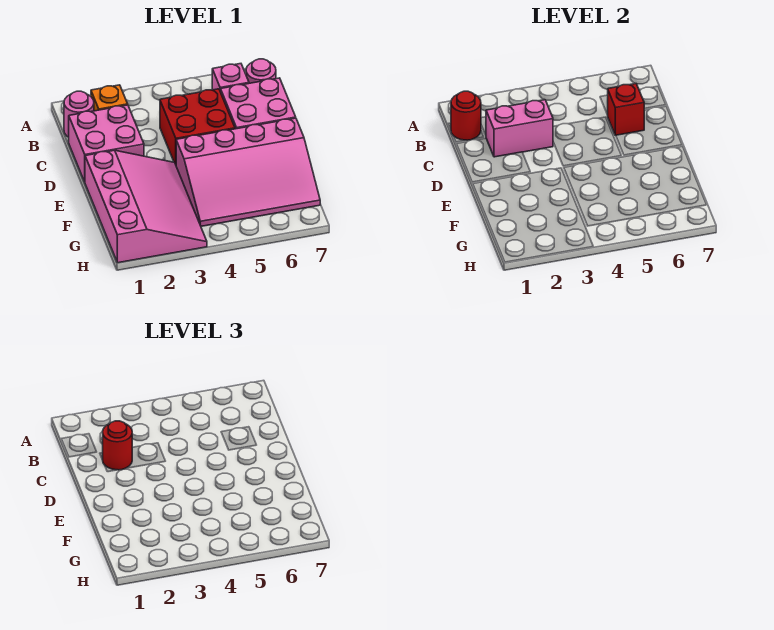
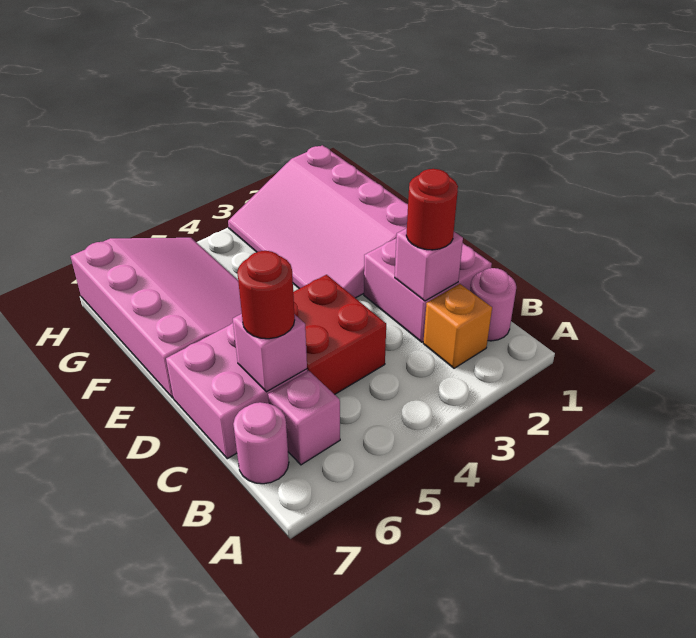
red 1x1 round brick [451,91,481,140] -> red 1x1 round brick moved to [237,251,295,339]
pink 1x2 brick [486,100,553,157] -> pink 1x1 brick [395,228,463,301]
red 1x1 brick [608,84,645,135] -> pink 1x1 brick [233,314,307,392]
pink 3x4 slope [176,118,320,226] -> pink 3x4 slope turned to [71,238,242,398]

